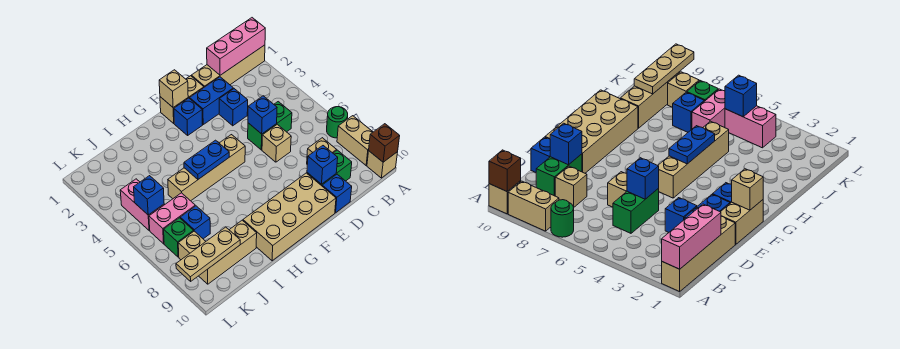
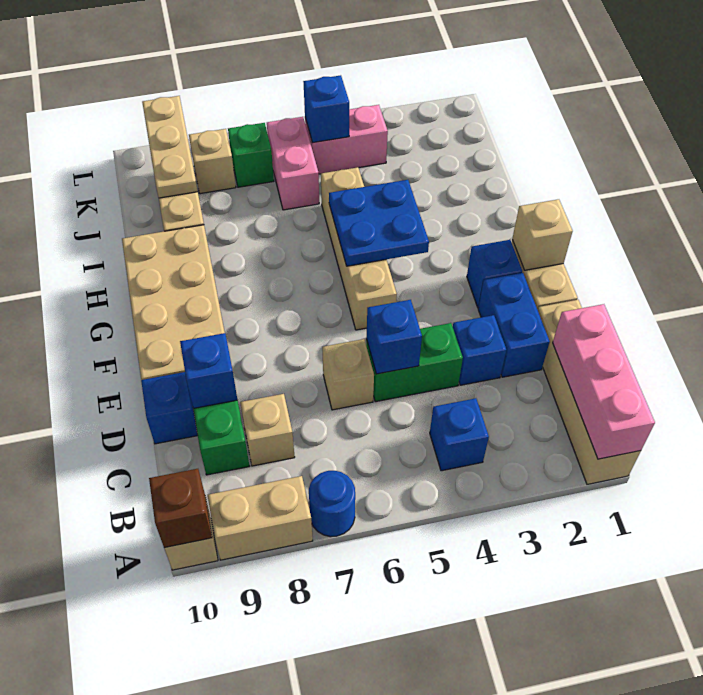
green 1x1 round brick [327,107,348,138] -> blue 1x1 round brick [309,471,355,537]
green 1x2 brick [248,102,292,150] -> green 1x2 brick turned to [366,323,463,402]
blue 1x2 plate [184,140,229,179] -> blue 2x2 plate [329,180,429,266]
blue 1x1 brick [180,206,210,239] -> blue 1x1 brick moved to [430,398,489,471]

